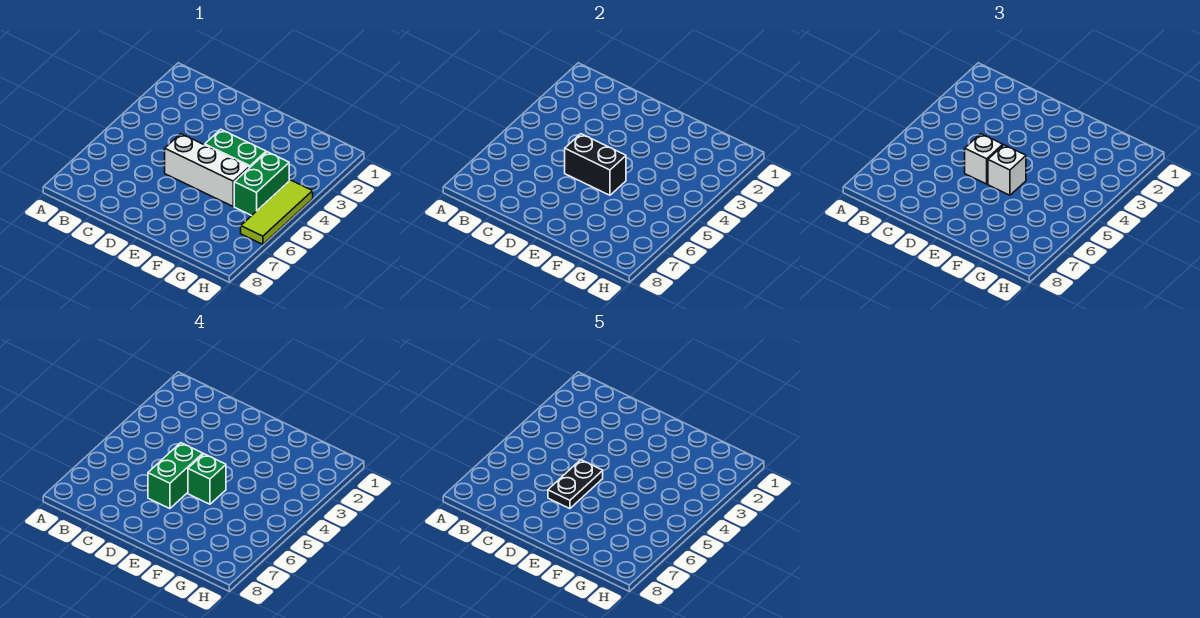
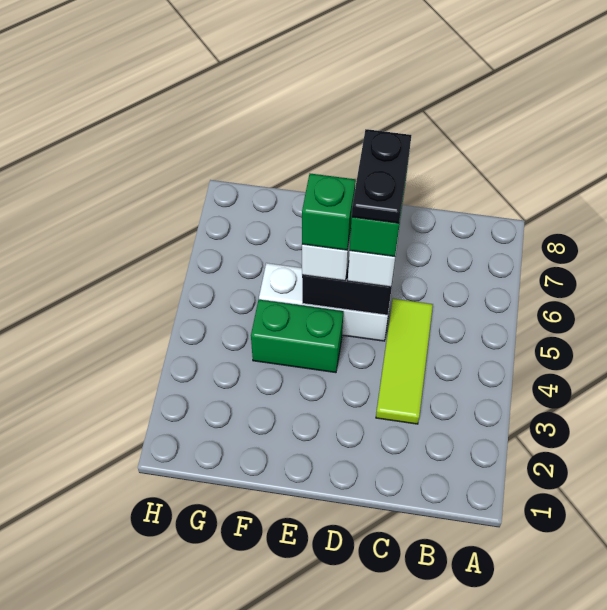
green 1x2 brick [234,152,289,216] -> none
lime 1x3 tile [241,180,313,244] -> lime 1x3 tile moved to [376,299,433,424]

